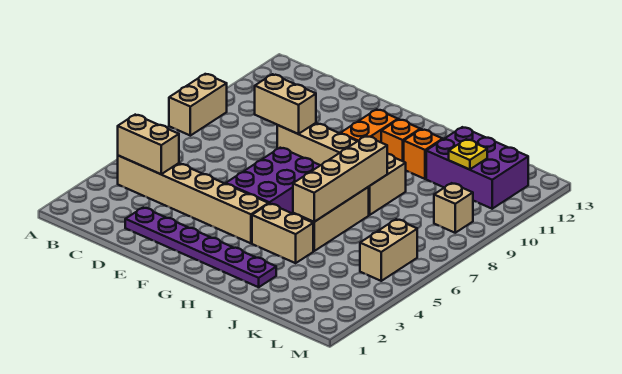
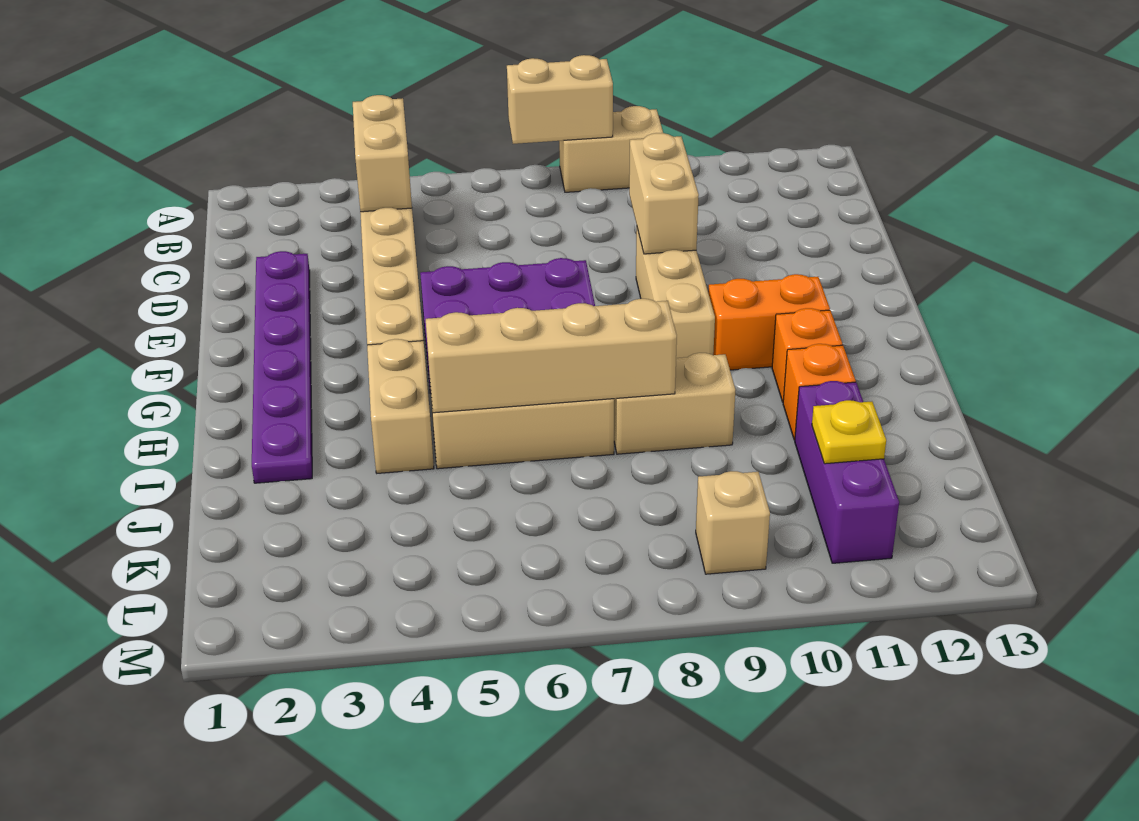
purple 2x3 brick [426,127,528,209] -> purple 1x3 brick [795,381,899,563]
tan 1x2 brick [360,219,417,281] -> tan 1x2 brick moved to [507,55,613,144]

